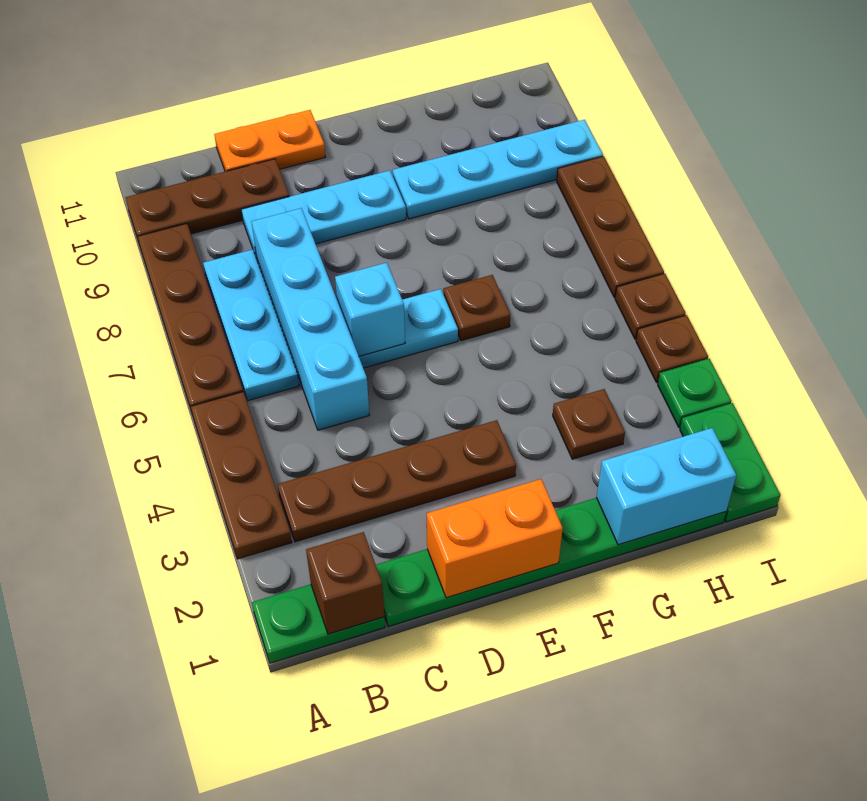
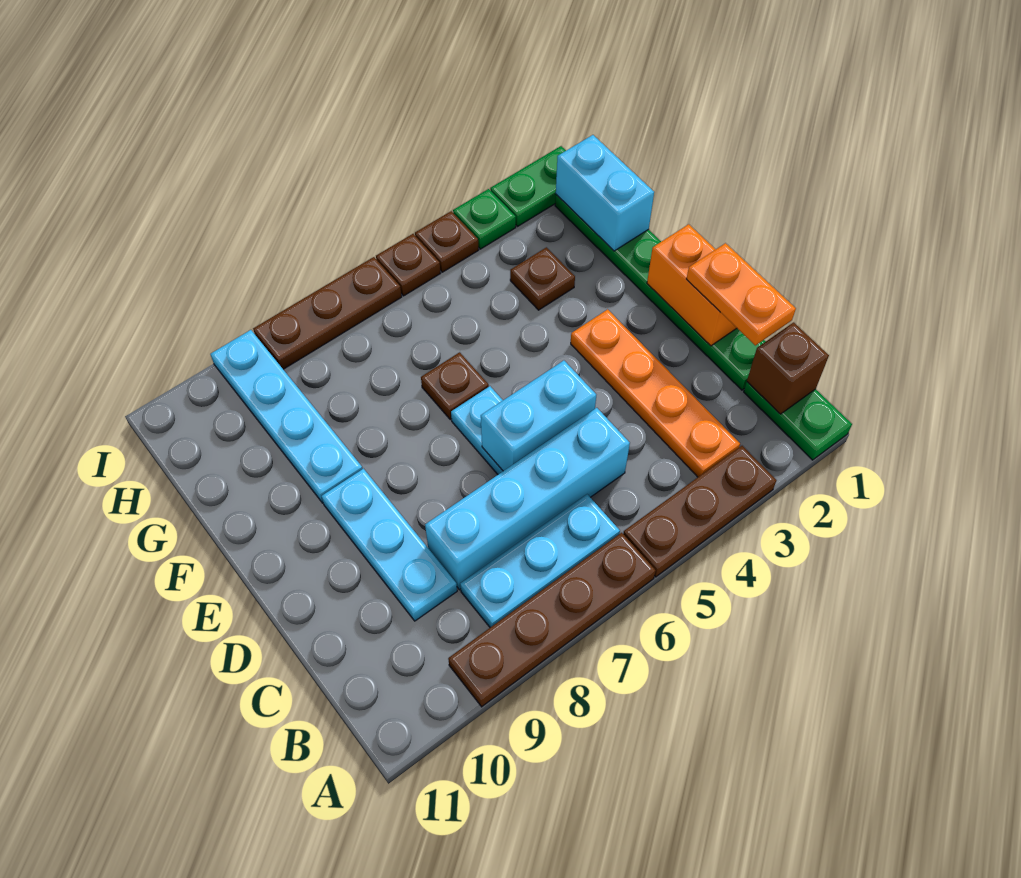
brown 1x3 plate [125,159,289,242] -> none
brown 1x4 plate [277,420,516,542] -> orange 1x4 plate [571,309,740,477]
orange 1x2 plate [214,110,325,171] -> orange 1x2 plate moved to [687,243,796,345]
cyan 1x1 brick [335,263,405,356] -> cyan 1x2 brick [481,361,596,471]

